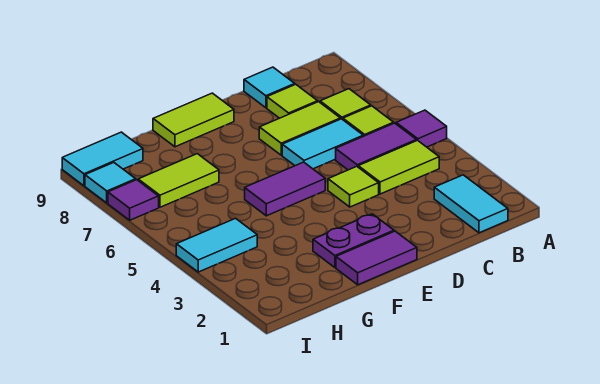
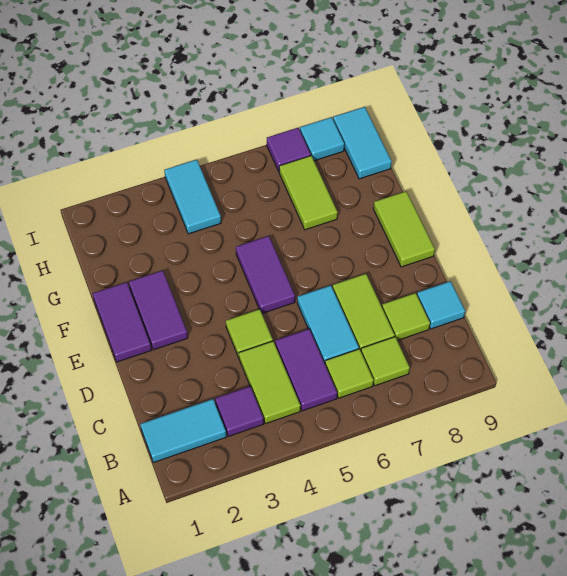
purple 1x1 tile [396,110,447,147] -> purple 1x1 tile moved to [215,386,264,436]
purple 1x2 plate [313,214,394,267] -> purple 1x2 tile [129,270,188,350]

